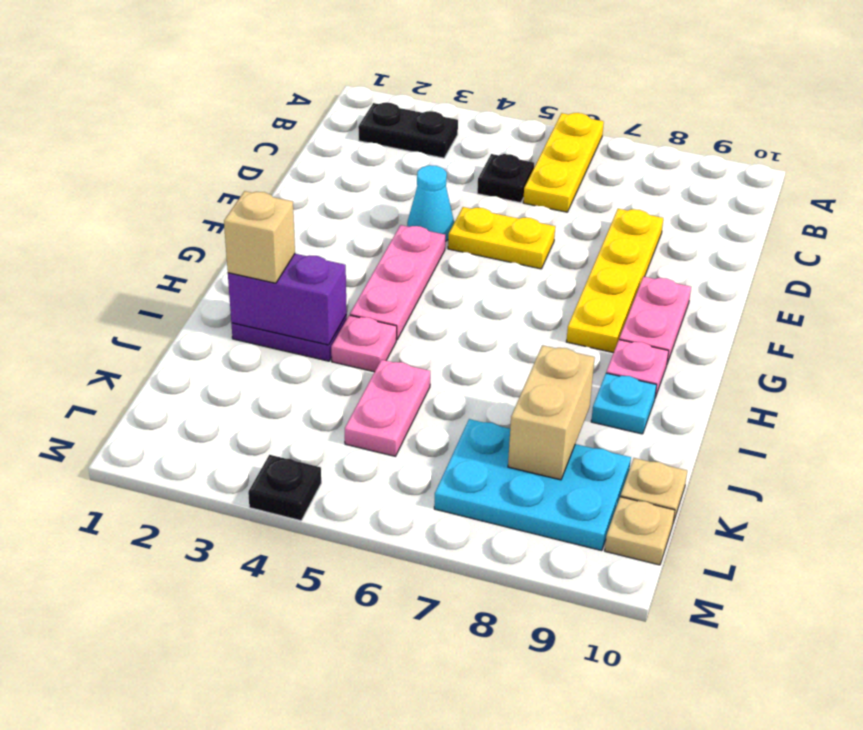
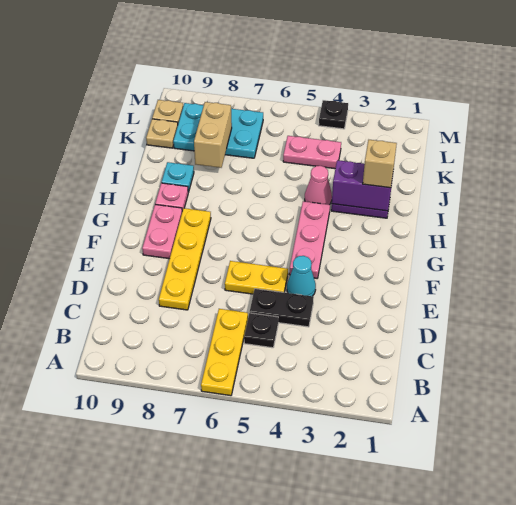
black 1x2 plate [358,103,458,158] -> black 1x2 plate moved to [250,289,314,327]
pink 1x1 plate [331,315,397,372] -> pink 1x1 cone [305,166,332,205]
pink 1x2 plate [345,360,430,456] -> pink 1x2 plate turned to [283,136,341,169]

